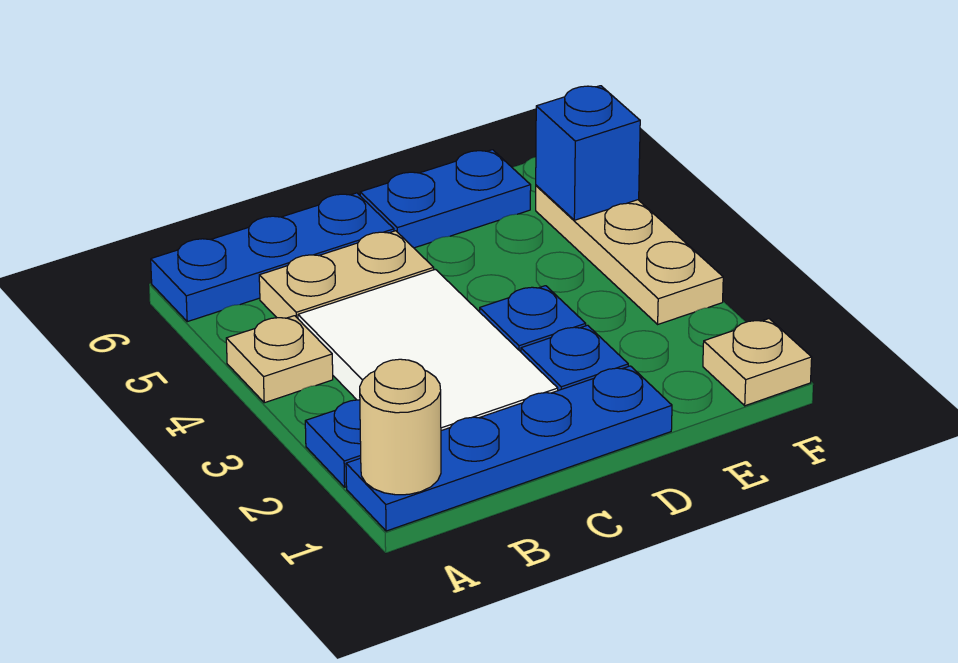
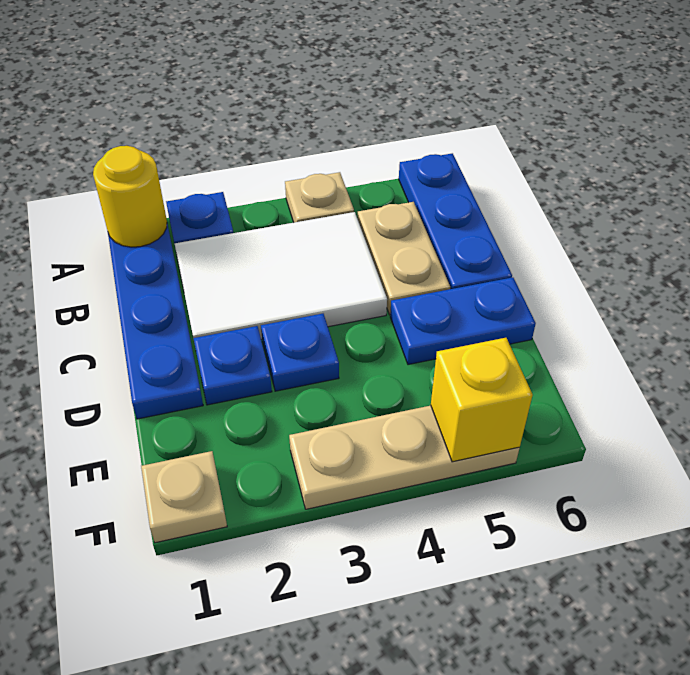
tan 1x1 round brick [360,359,441,495] -> yellow 1x1 round brick [93,146,167,247]
blue 1x2 plate [360,150,531,248] -> blue 1x2 plate turned to [390,277,536,365]
blue 1x1 brick [536,86,640,220] -> yellow 1x1 brick [431,338,533,462]

